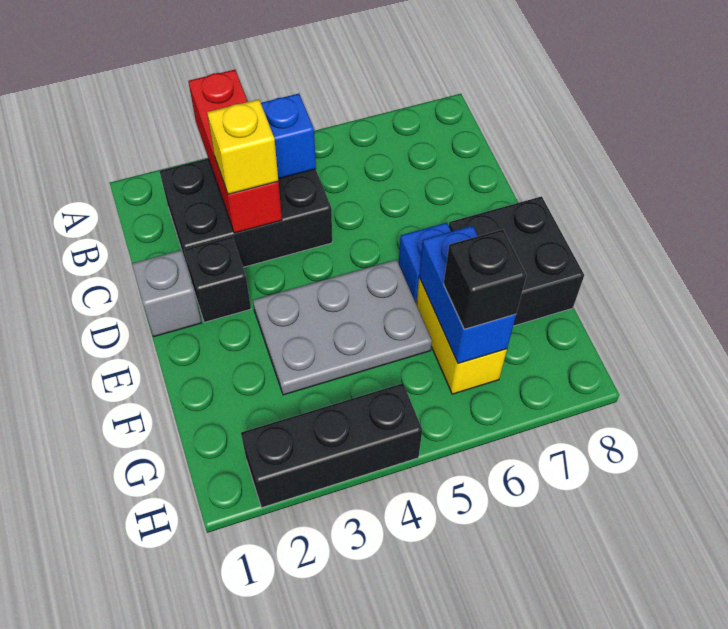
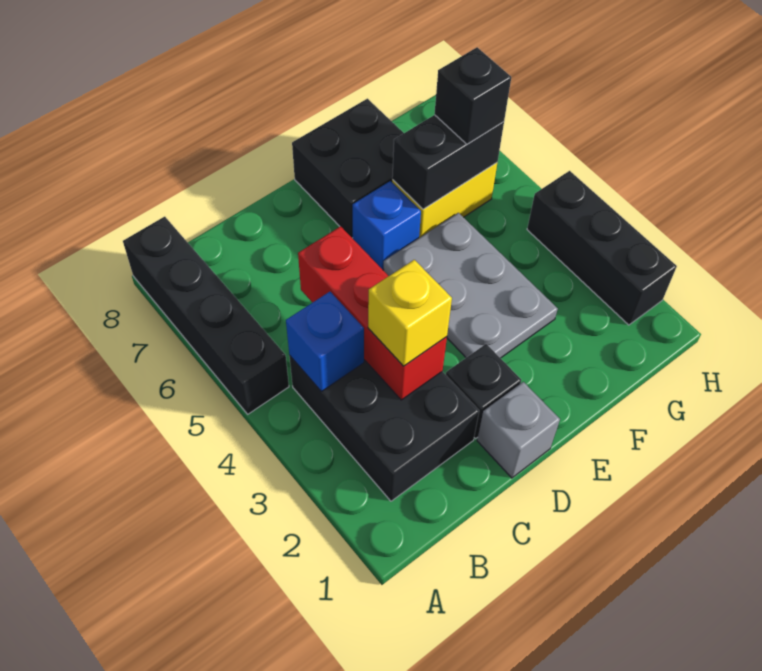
red 1x3 brick [188,70,282,233] -> red 1x3 brick turned to [298,226,447,400]
none -> black 1x4 brick [123,217,289,414]
blue 1x2 brick [419,226,516,364] -> black 1x2 brick [392,115,504,209]

